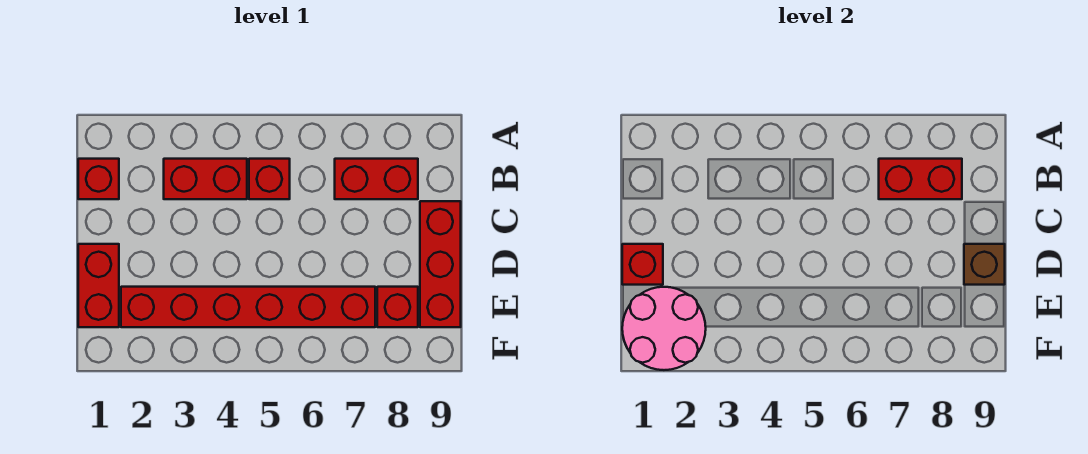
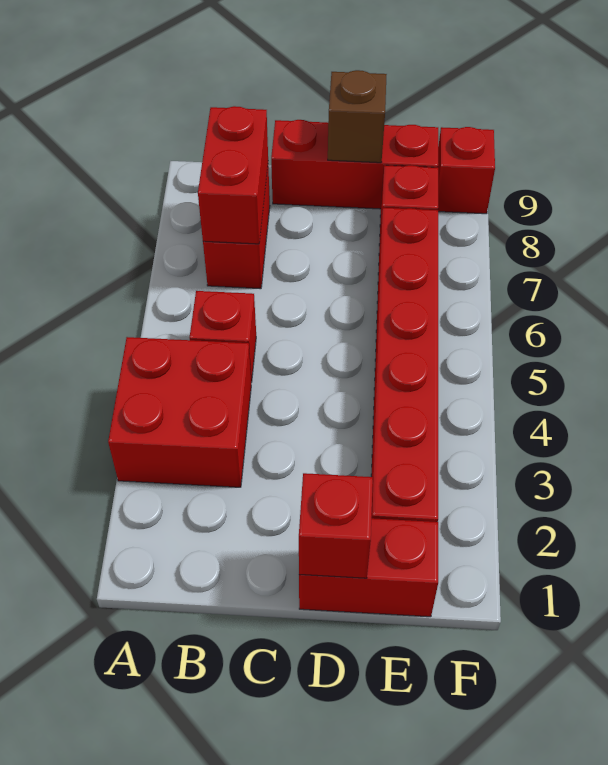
red 1x1 brick [78,159,119,199] -> red 1x1 brick moved to [438,127,495,214]
red 1x2 brick [164,159,247,199] -> red 2x2 brick [108,337,251,487]
pink 2x2 round brick [622,287,706,370] -> none

